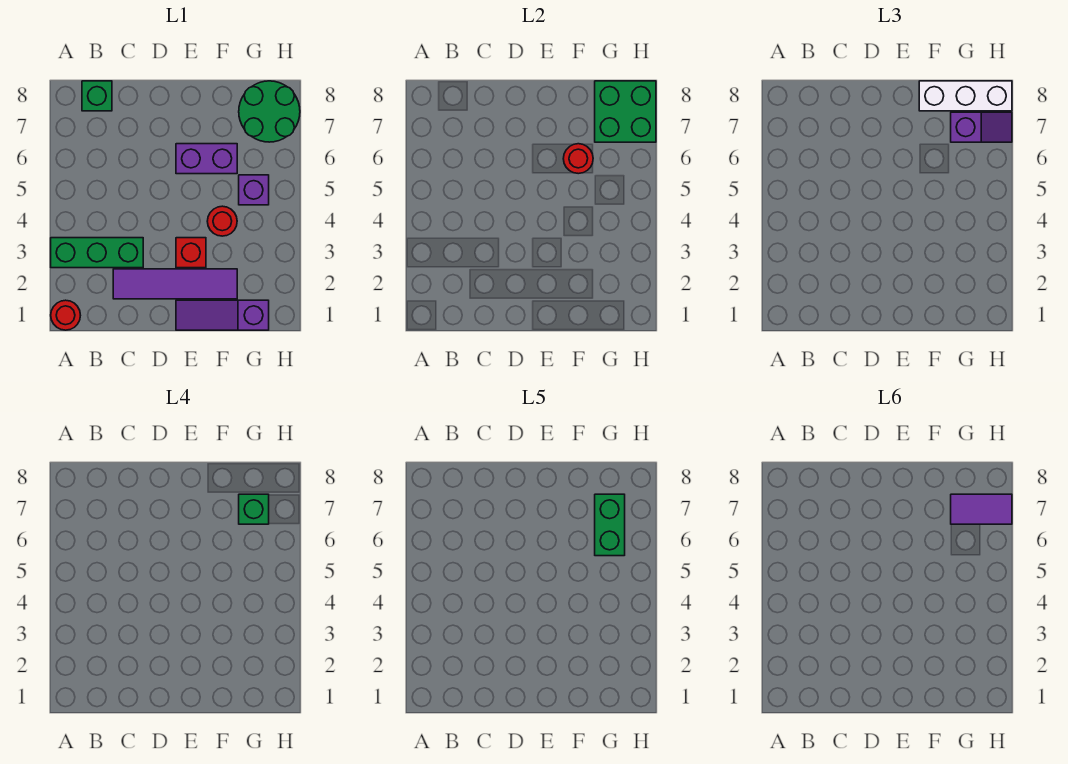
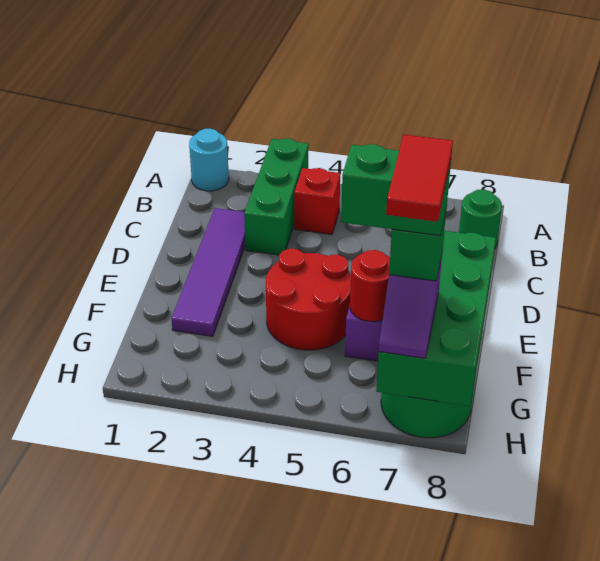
red 1x1 round brick [51,300,80,330] -> cyan 1x1 round brick [189,129,229,191]
green 1x1 brick [82,81,112,111] -> green 1x1 round brick [459,189,502,248]
purple 1x3 slope [176,300,269,330] -> none
red 1x1 brick [176,238,206,268] -> red 1x1 brick moved to [294,168,340,234]
red 1x1 round brick [207,206,237,236] -> red 2x2 round brick [266,249,351,350]
white 1x3 brick [919,81,1012,111] -> none
purple 1x1 brick [239,175,269,205] -> none
green 2x2 brick [595,81,656,142] -> green 2x4 brick [376,231,496,406]
purple 1x2 tile [951,494,1012,524] -> red 1x2 tile [386,135,453,222]

